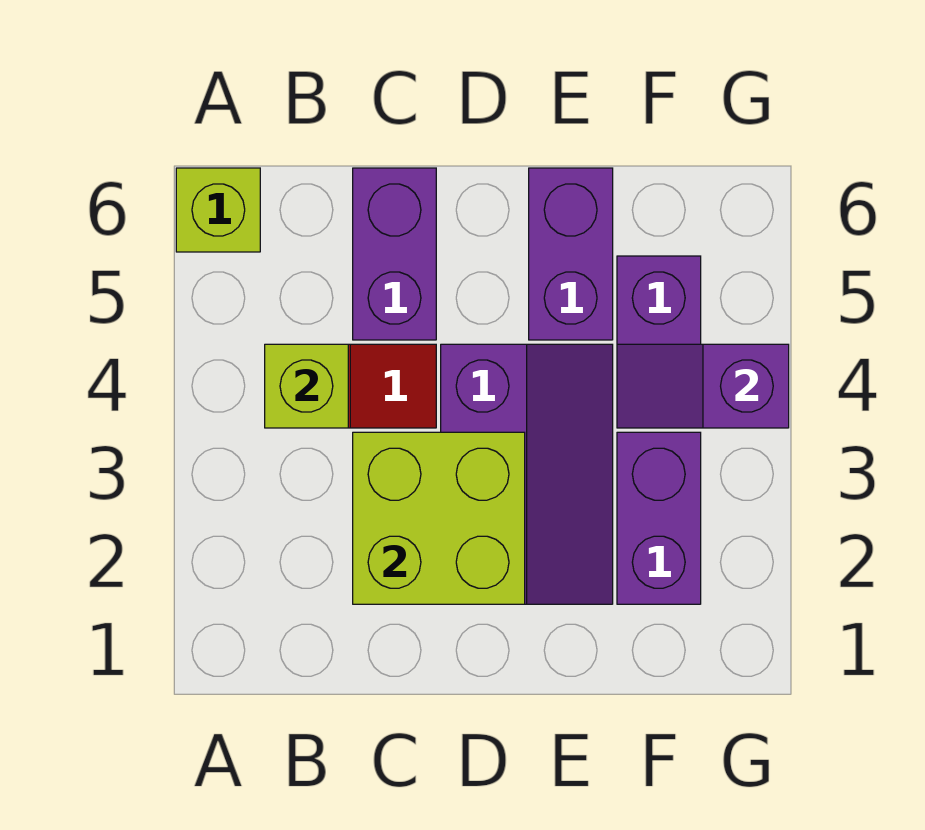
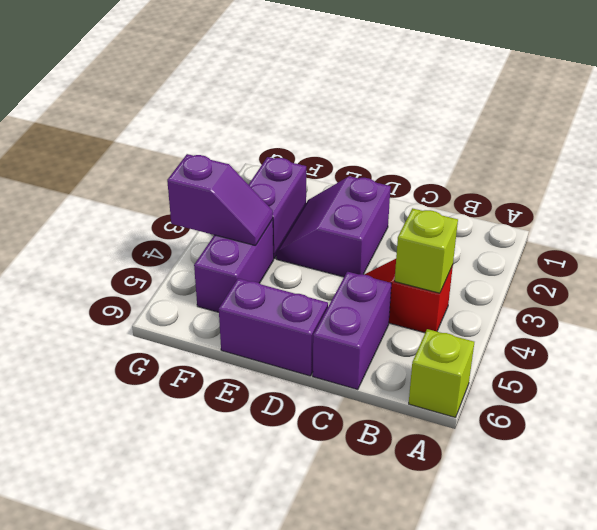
lime 2x2 brick [353,432,525,604] -> none
purple 2x3 slope [441,344,613,604] -> purple 2x2 slope [276,176,391,277]
purple 1x2 brick [529,168,613,340] -> purple 1x2 brick turned to [219,278,328,376]

